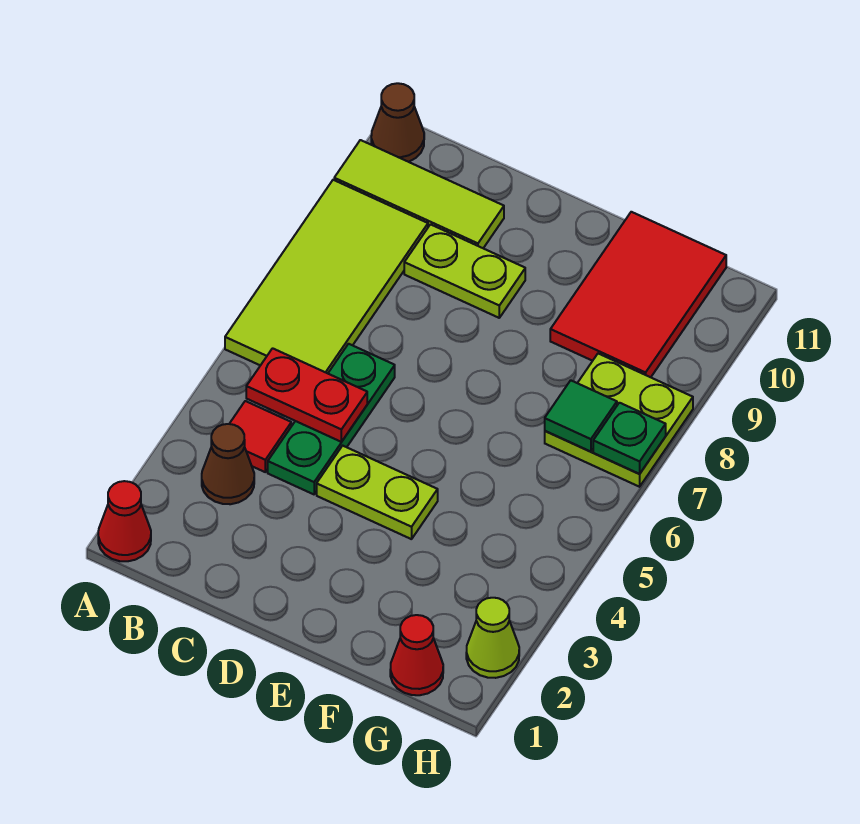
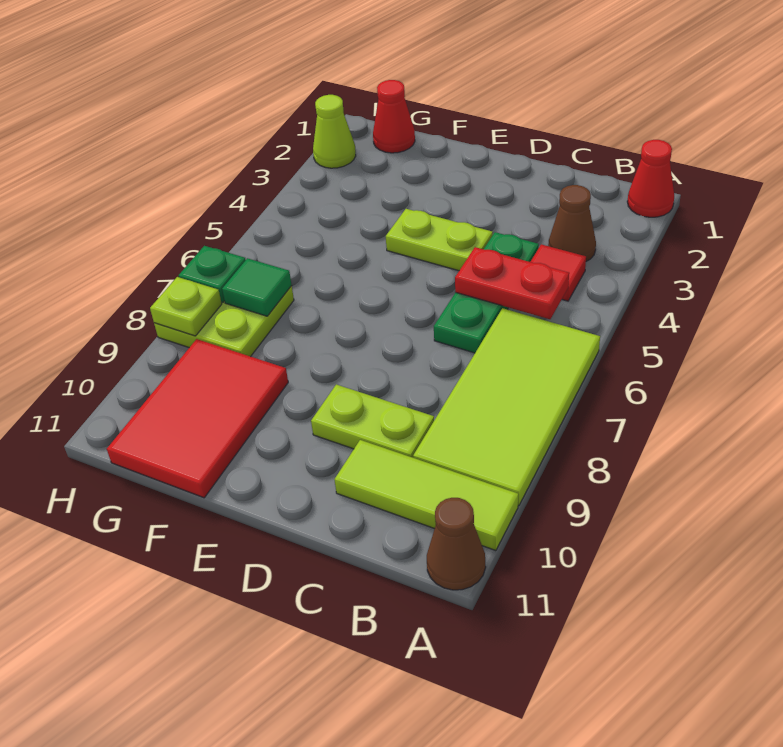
none -> lime 1x1 plate [150,277,222,336]

